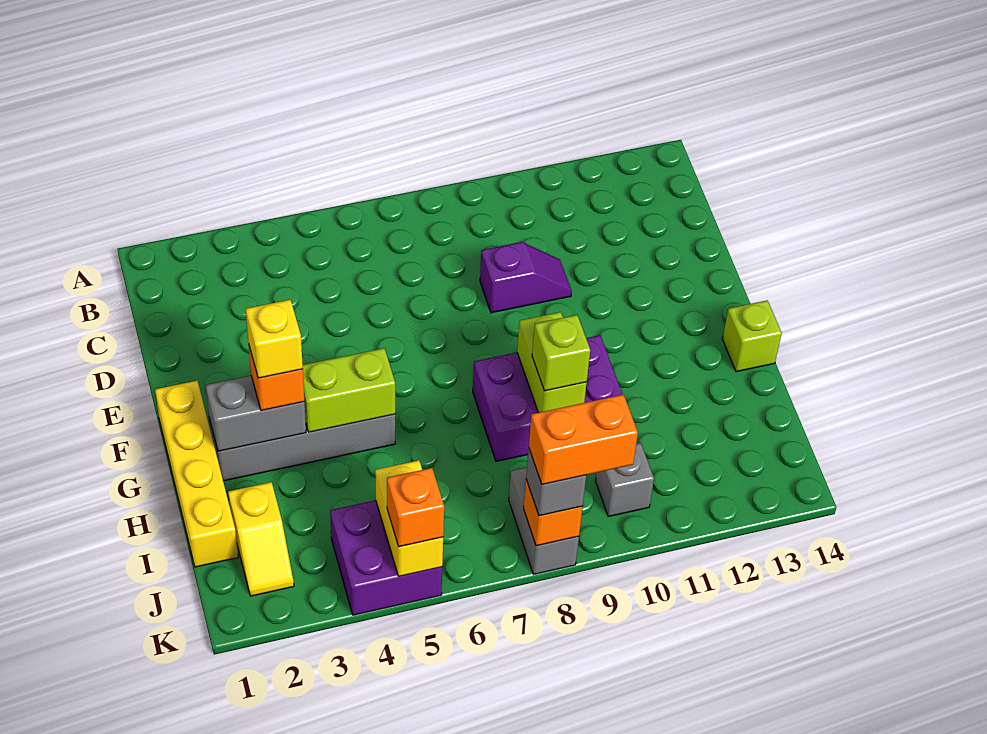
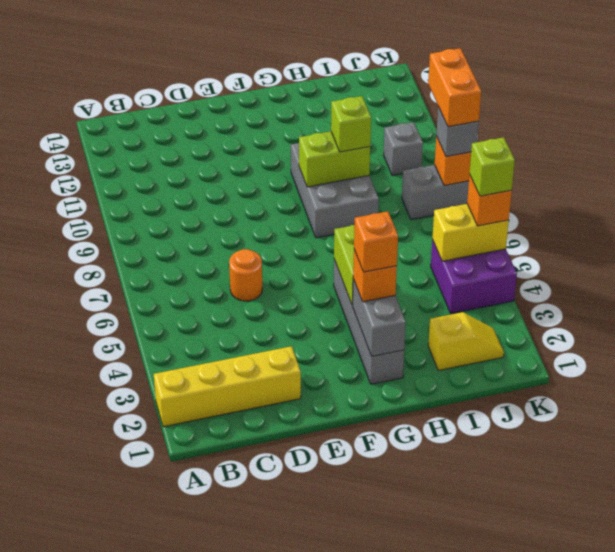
none -> orange 1x1 round brick [229,249,262,301]
purple 1x2 slope [480,242,572,313] -> none
yellow 1x4 brick [155,381,238,567] -> yellow 1x4 brick moved to [154,346,301,427]
yellow 1x1 brick [246,300,303,378] -> orange 1x1 brick [354,211,398,272]
purple 2x3 brick [473,335,623,461] -> grey 2x3 brick [291,143,379,238]
lime 1x1 brick [723,300,782,372] -> lime 1x1 brick moved to [470,137,515,196]

